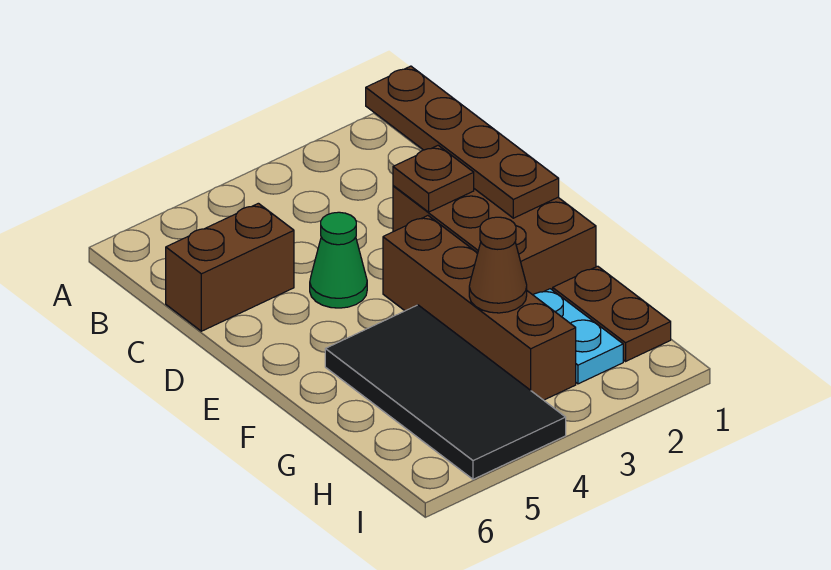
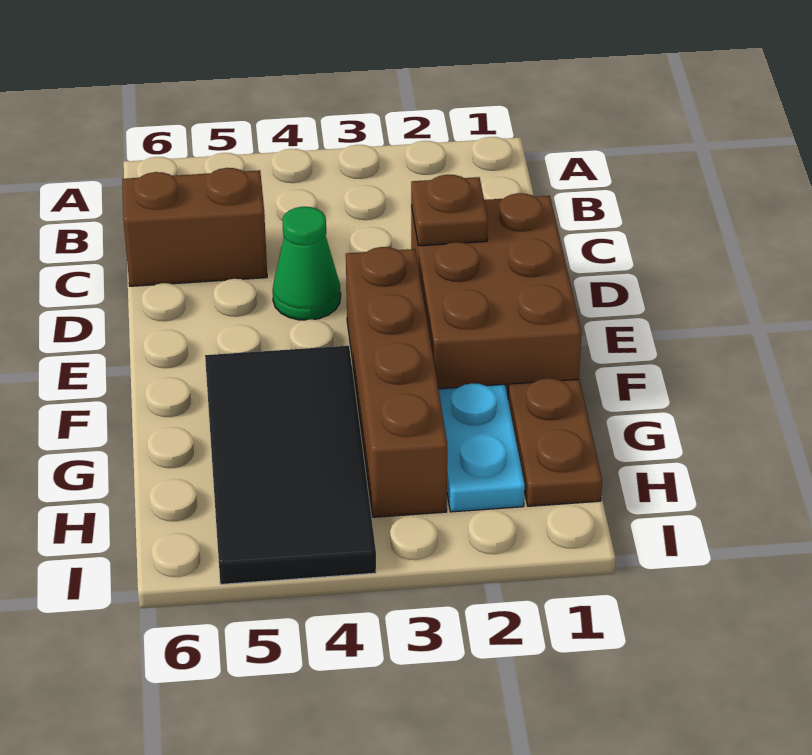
brown 1x4 plate [366,66,559,218] -> none
brown 1x1 cone [469,217,527,313] -> none

